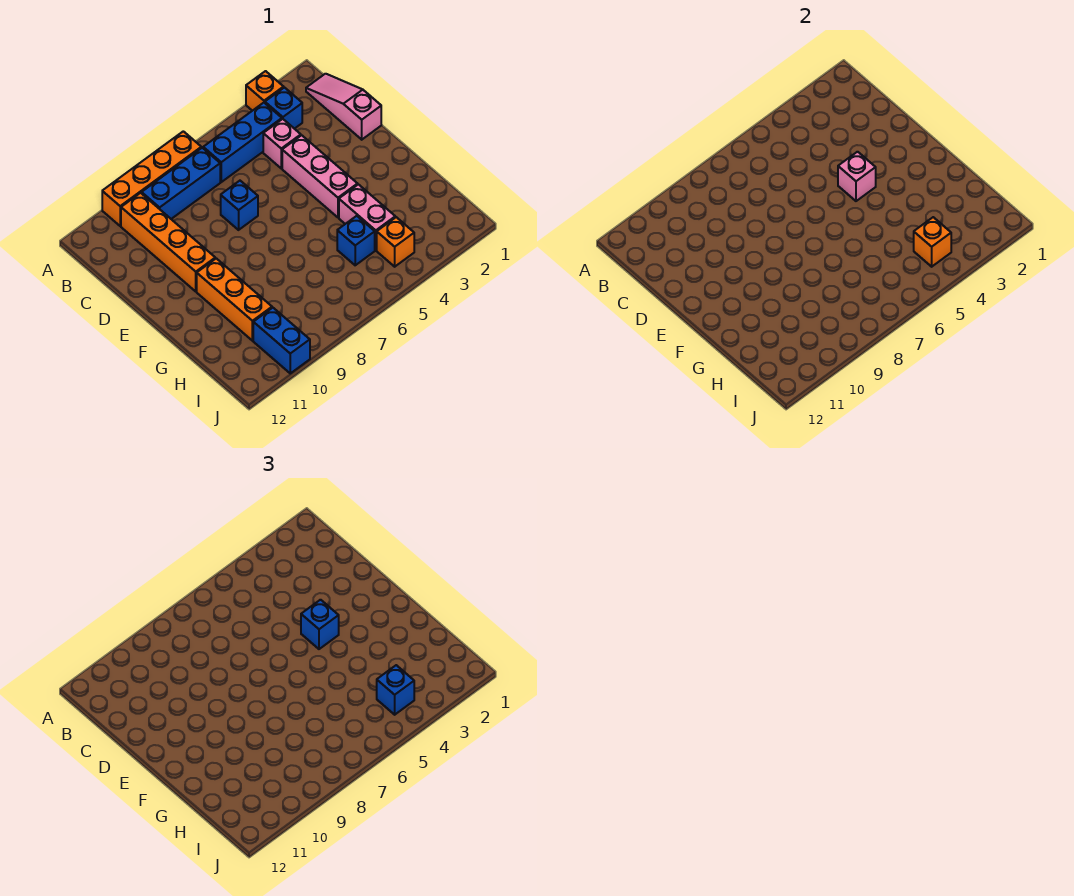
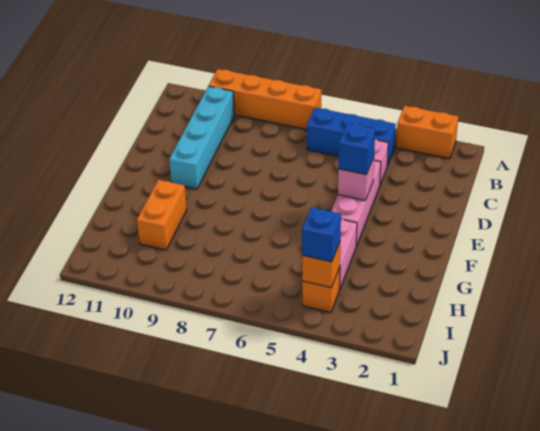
orange 1x1 brick [246,71,284,111] -> orange 1x2 brick [396,106,458,159]
pink 1x3 slope [306,74,381,140] -> none
blue 1x1 brick [265,88,302,129] -> none
blue 1x3 brick [142,148,220,219] -> none
orange 1x4 brick [121,193,215,291] -> cyan 1x4 brick [169,86,234,189]
blue 1x1 brick [221,181,258,230] -> none
orange 1x3 brick [197,258,272,341] -> orange 1x2 brick [137,180,187,250]
blue 1x1 brick [337,216,375,265] -> none
blue 1x2 brick [253,308,310,373] -> none

